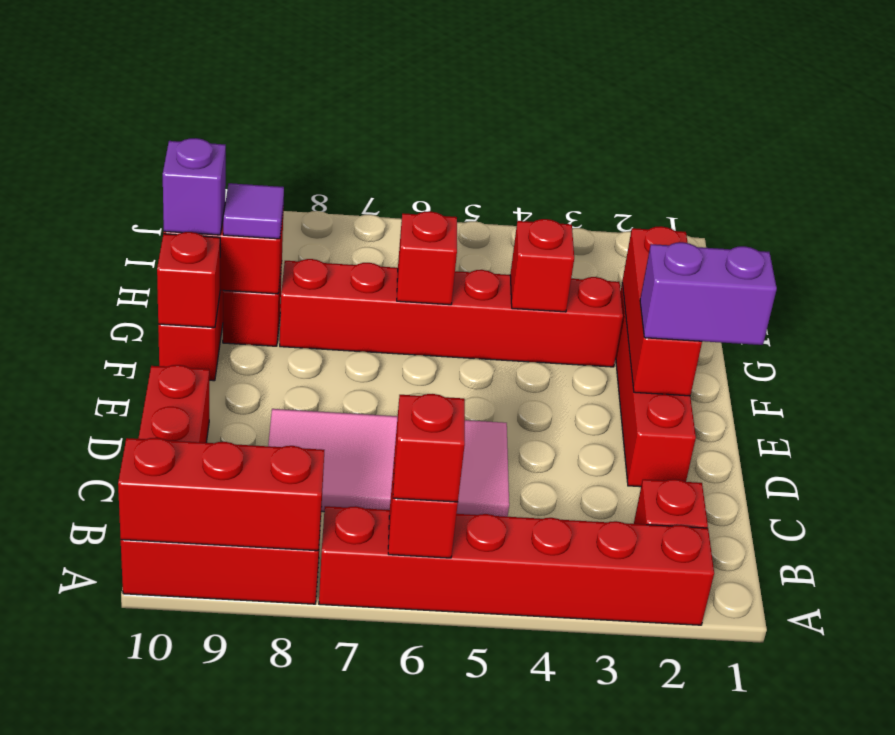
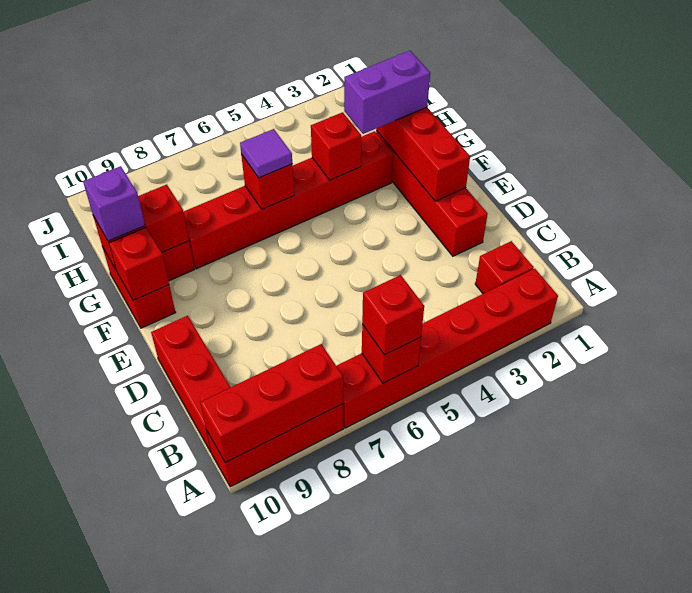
pink 2x4 tile [268,409,509,517] -> none
purple 1x2 brick [640,242,777,345] -> purple 1x2 brick moved to [344,51,430,134]
purple 1x1 tile [223,183,284,239] -> purple 1x1 tile moved to [240,129,292,178]

